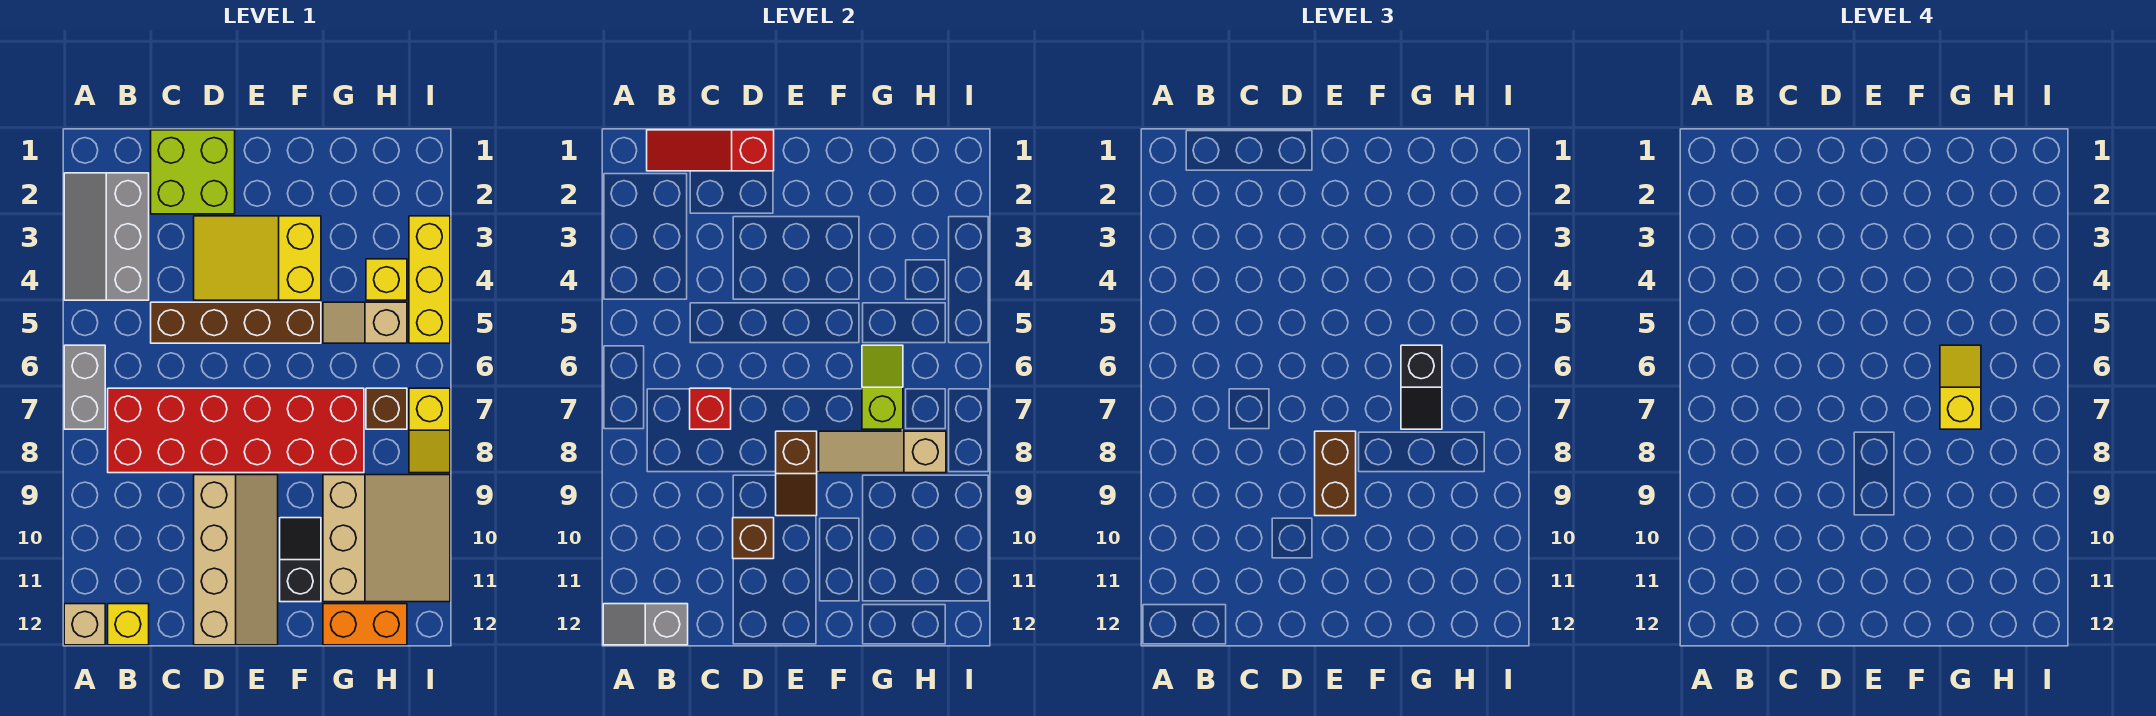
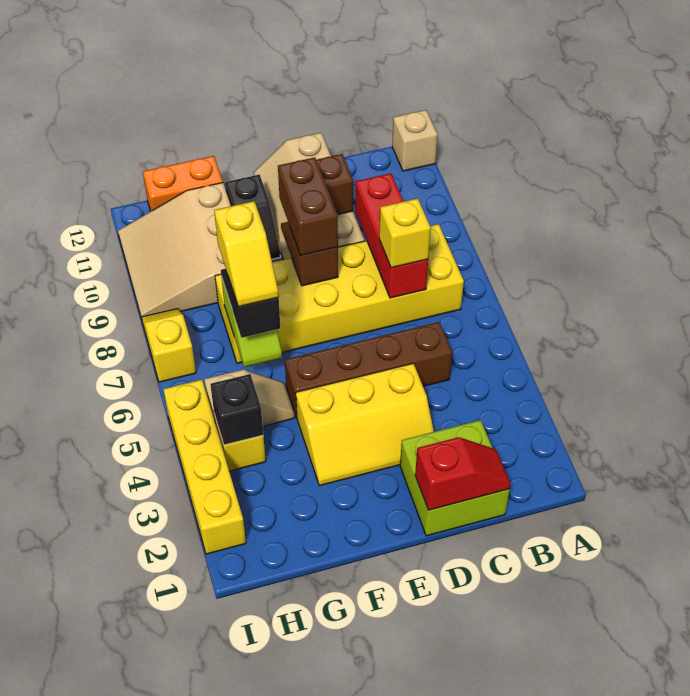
grey 2x3 slope [64,173,149,300] -> none
grey 1x2 brick [64,345,105,429] -> none
grey 1x2 slope [603,604,688,645] -> none
red 1x3 slope [647,130,774,171] -> red 1x2 slope [415,437,511,510]
red 2x6 brick [108,388,364,473] -> yellow 2x6 brick [215,224,464,363]
yellow 1x1 brick [108,604,149,645] -> yellow 1x1 brick moved to [379,198,431,268]
red 1x1 brick [690,388,731,429] -> red 1x3 brick [355,173,428,298]
yellow 2x3 slope [194,216,321,300] -> yellow 2x3 slope turned to [296,363,434,486]
tan 1x3 slope [819,431,946,473] -> none
none -> black 1x1 brick [210,374,263,445]
brown 1x1 brick [366,388,407,429] -> none
yellow 1x3 brick [409,216,450,343] -> yellow 1x4 brick [163,380,246,554]

